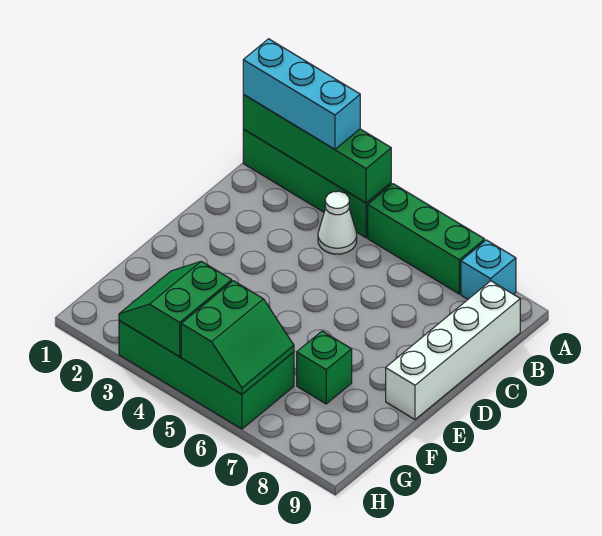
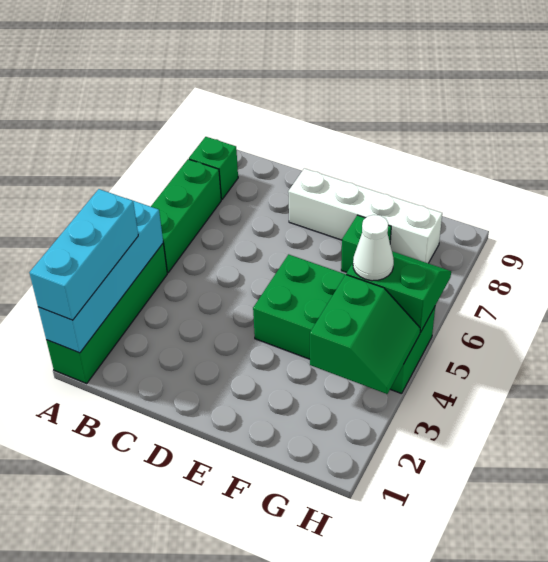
green 1x4 brick [243,95,391,203] -> cyan 1x4 brick [38,200,163,353]
cyan 1x1 brick [461,240,516,299] -> green 1x1 brick [189,137,238,199]
white 1x1 cone [318,191,357,254] -> white 1x1 cone moved to [353,215,394,281]
white 1x4 brick [386,281,520,420] -> white 1x4 brick moved to [288,168,442,263]
green 2x4 brick [119,321,294,429] -> green 2x4 brick turned to [253,254,435,394]
green 2x2 slope [119,261,232,357] -> green 2x2 slope turned to [310,275,420,394]

